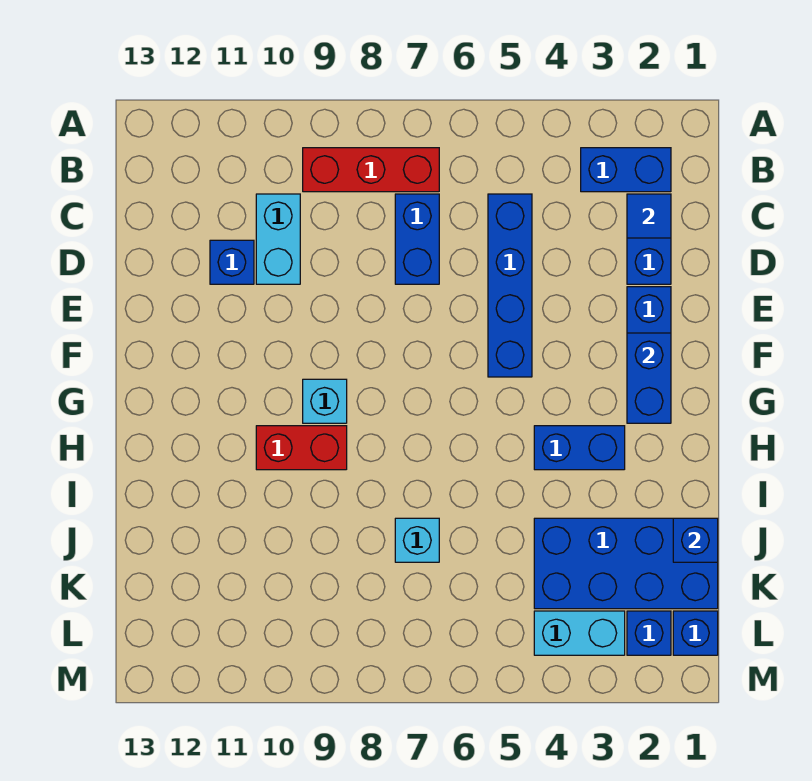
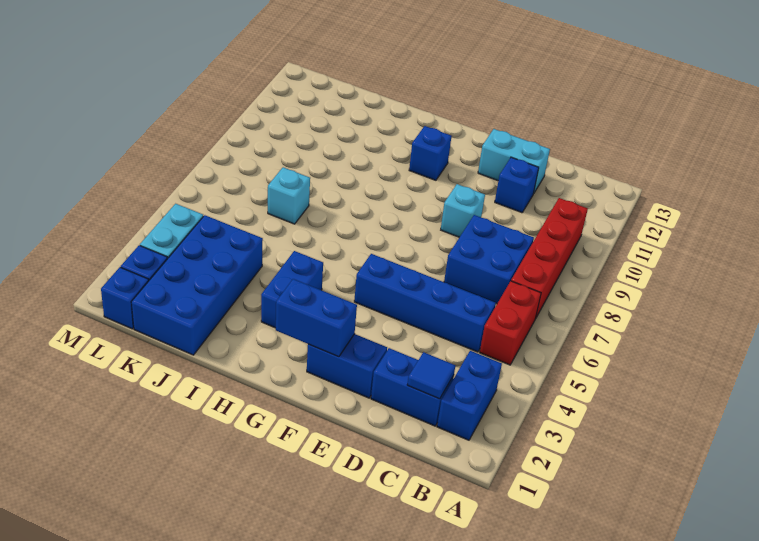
red 1x3 brick [303,148,439,192] -> red 1x4 brick [511,198,588,319]
blue 1x2 brick [395,194,439,284] -> blue 2x2 brick [444,215,534,304]
cyan 1x2 brick [256,194,300,284] -> cyan 1x2 brick moved to [478,129,550,193]
cyan 1x1 brick [303,379,347,423] -> cyan 1x1 brick moved to [441,184,485,237]
red 1x2 brick [256,426,347,470] -> red 1x2 brick moved to [480,281,541,365]
blue 1x1 brick [673,518,718,562] -> blue 1x1 brick moved to [409,126,452,180]

